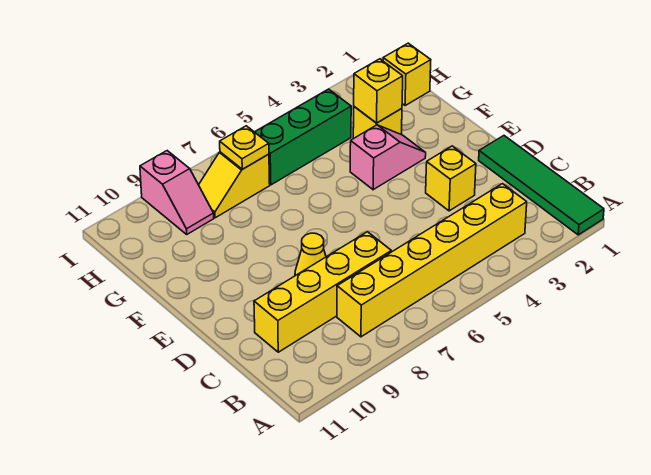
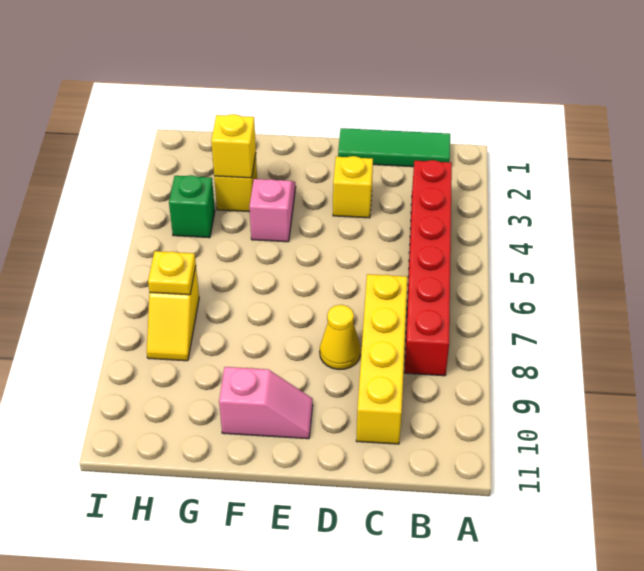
green 1x4 tile [479,136,604,235] -> green 1x3 tile [338,128,450,167]
yellow 1x6 brick [337,184,527,337] -> red 1x6 brick [404,160,452,376]
yellow 1x1 brick [383,43,431,106] -> none
green 1x3 brick [255,89,351,185] -> green 1x1 brick [169,175,215,238]
pink 1x2 slope [140,151,214,234] -> pink 1x2 slope moved to [219,367,313,439]

